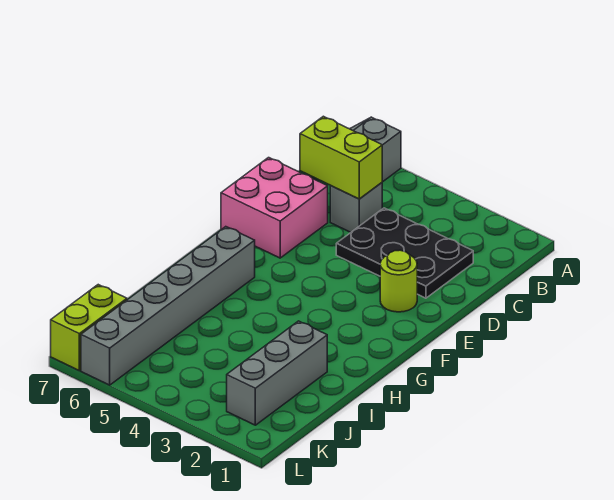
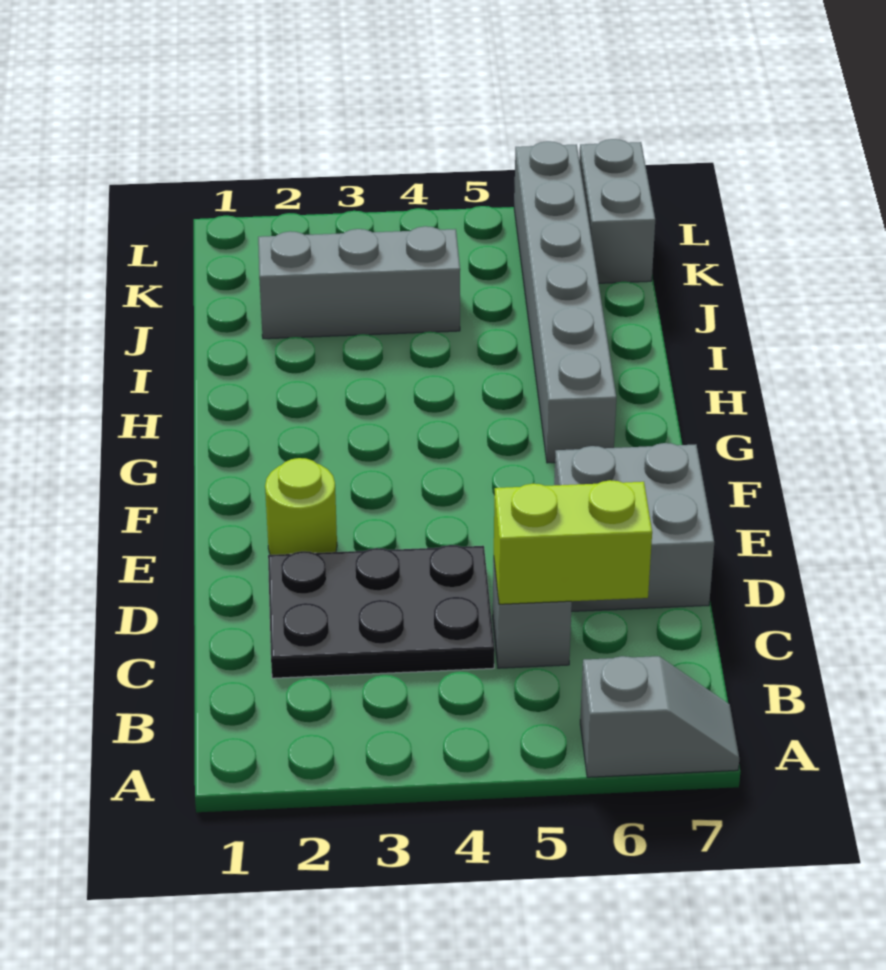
pink 2x2 brick [221,158,328,258] -> grey 2x2 brick [554,443,714,611]
grey 1x3 brick [227,321,327,425] -> grey 1x3 brick turned to [258,226,460,339]
lime 1x2 brick [51,285,127,370] -> grey 1x2 brick [579,139,655,283]

